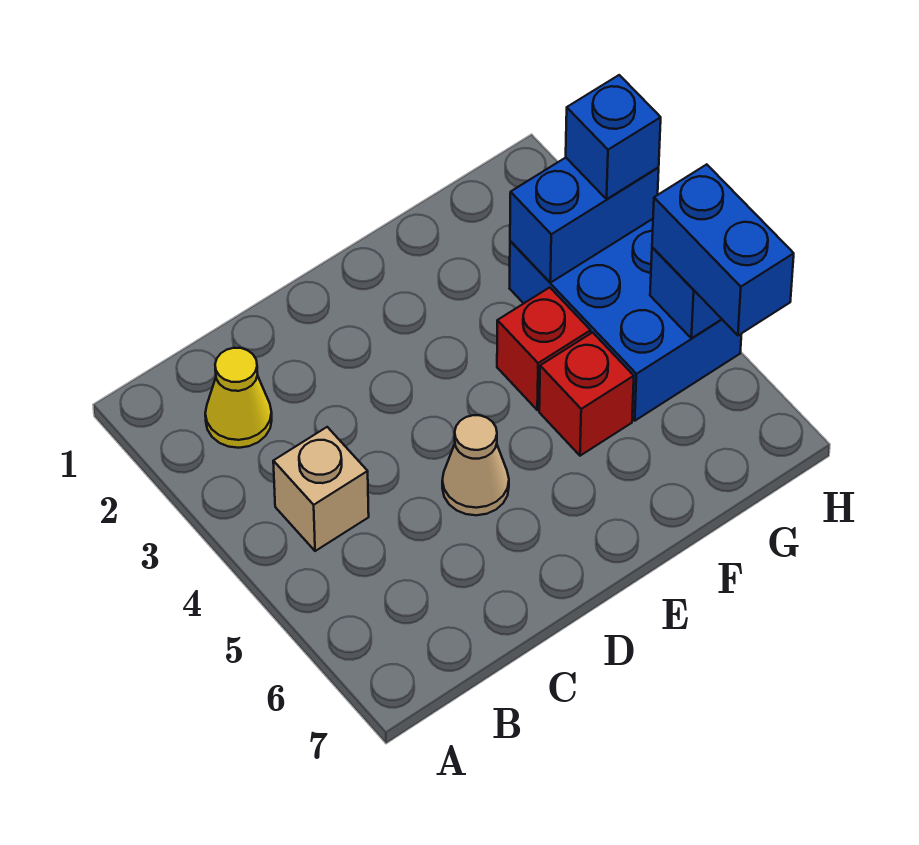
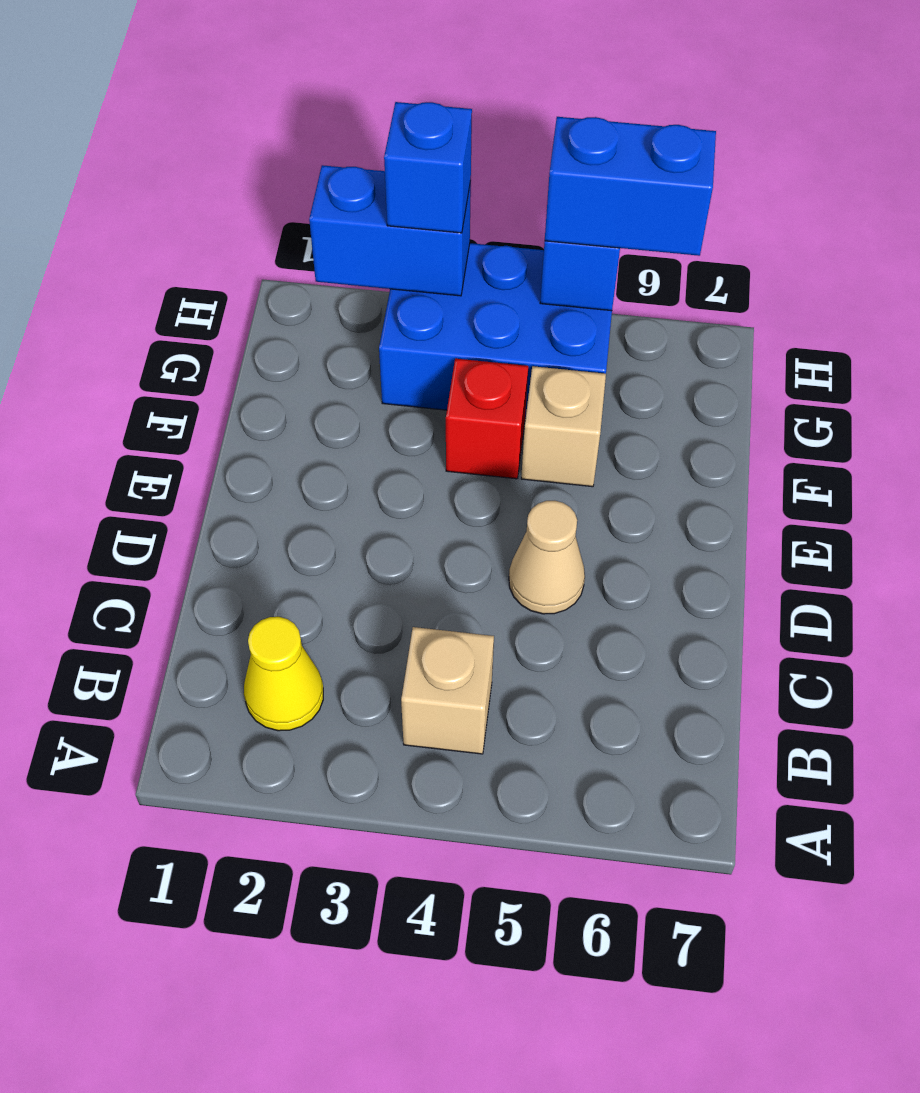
red 1x1 brick [539,332,634,456] -> tan 1x1 brick [521,366,606,487]
blue 1x2 brick [510,158,659,283] -> blue 1x2 brick turned to [309,165,471,296]

